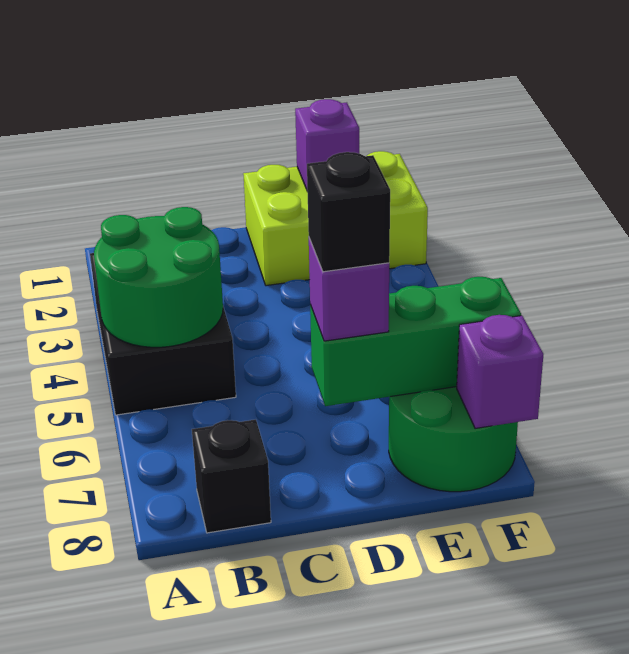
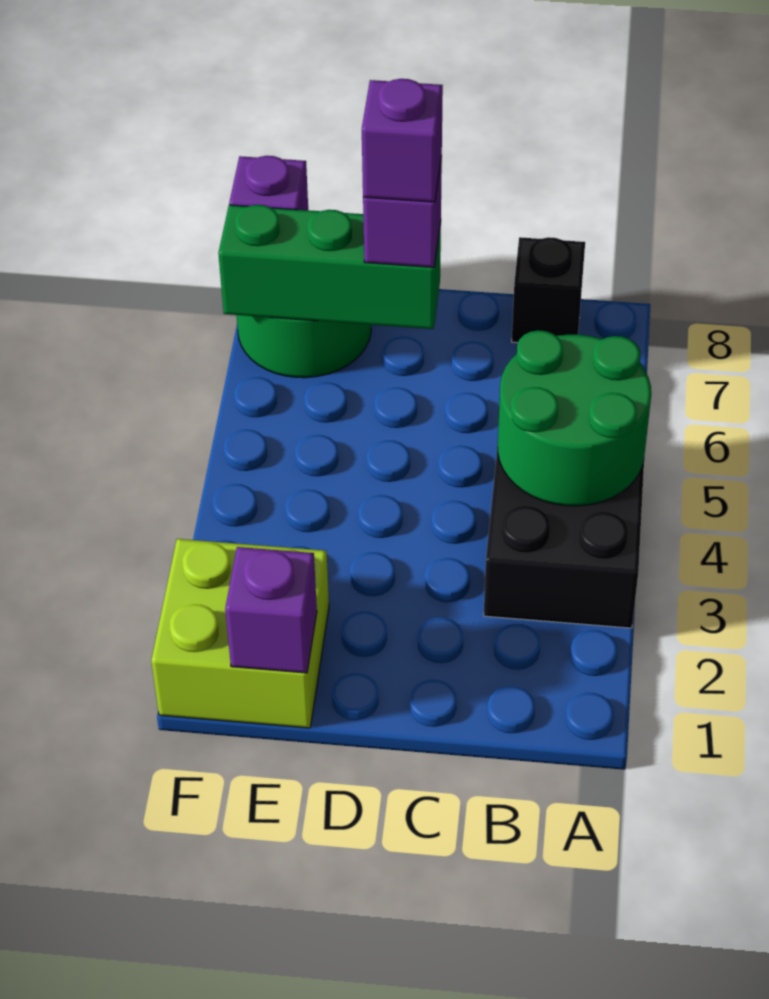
lime 2x3 brick [243,151,428,286] -> lime 2x2 brick [151,539,329,728]
black 1x1 brick [307,152,390,272] -> purple 1x1 brick [362,79,443,202]

